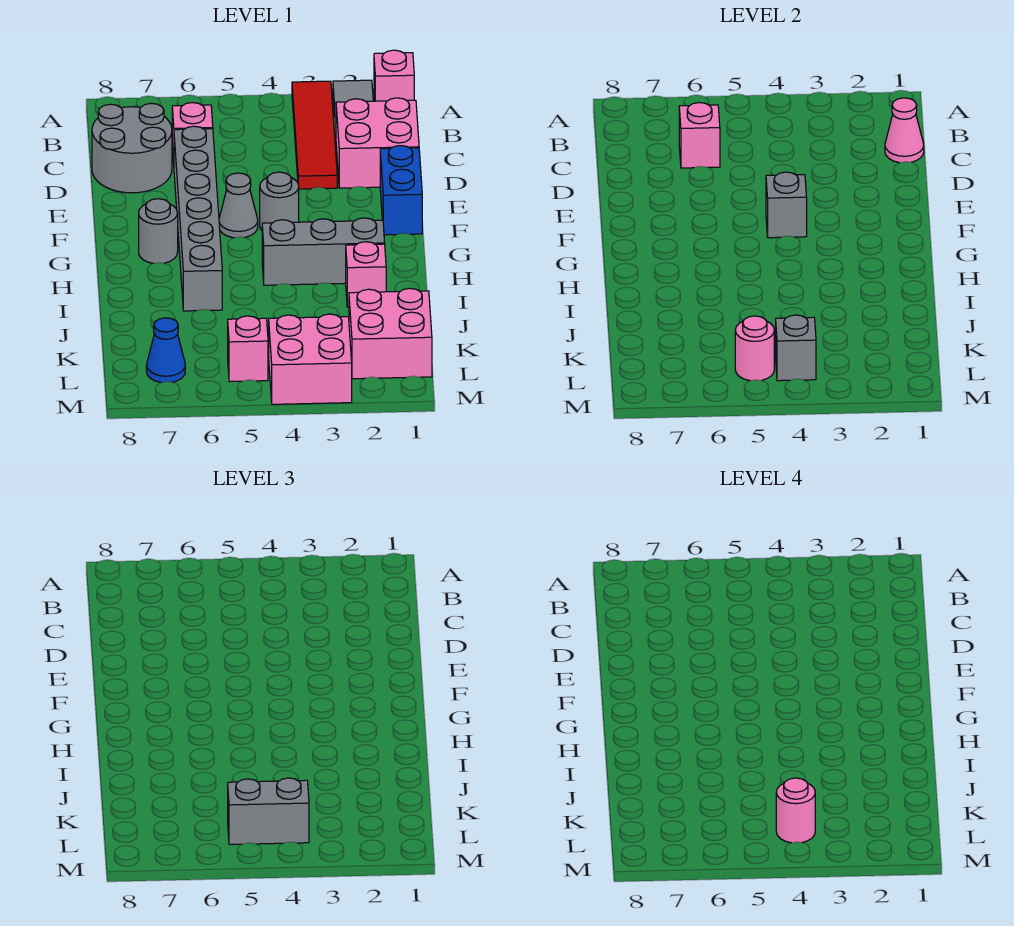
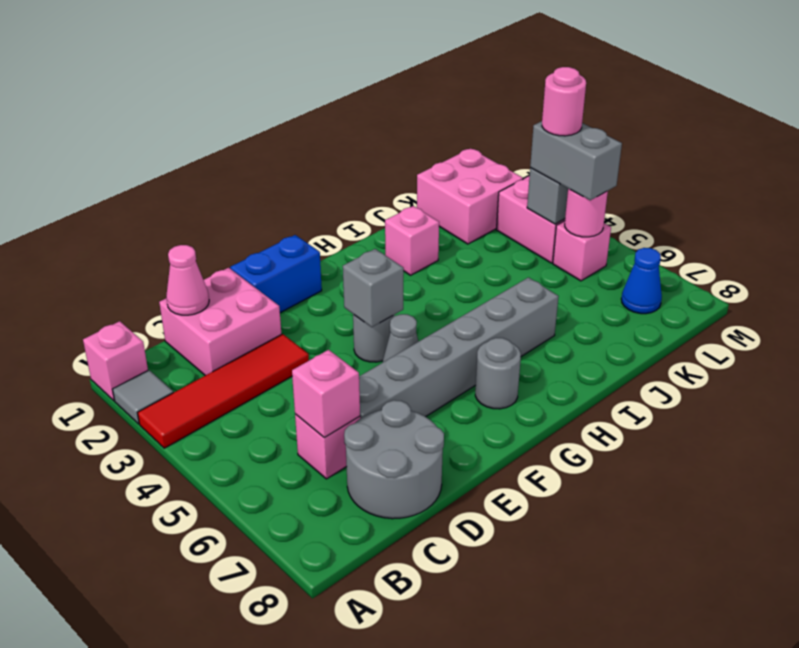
grey 1x3 brick [262,218,385,285] -> none

